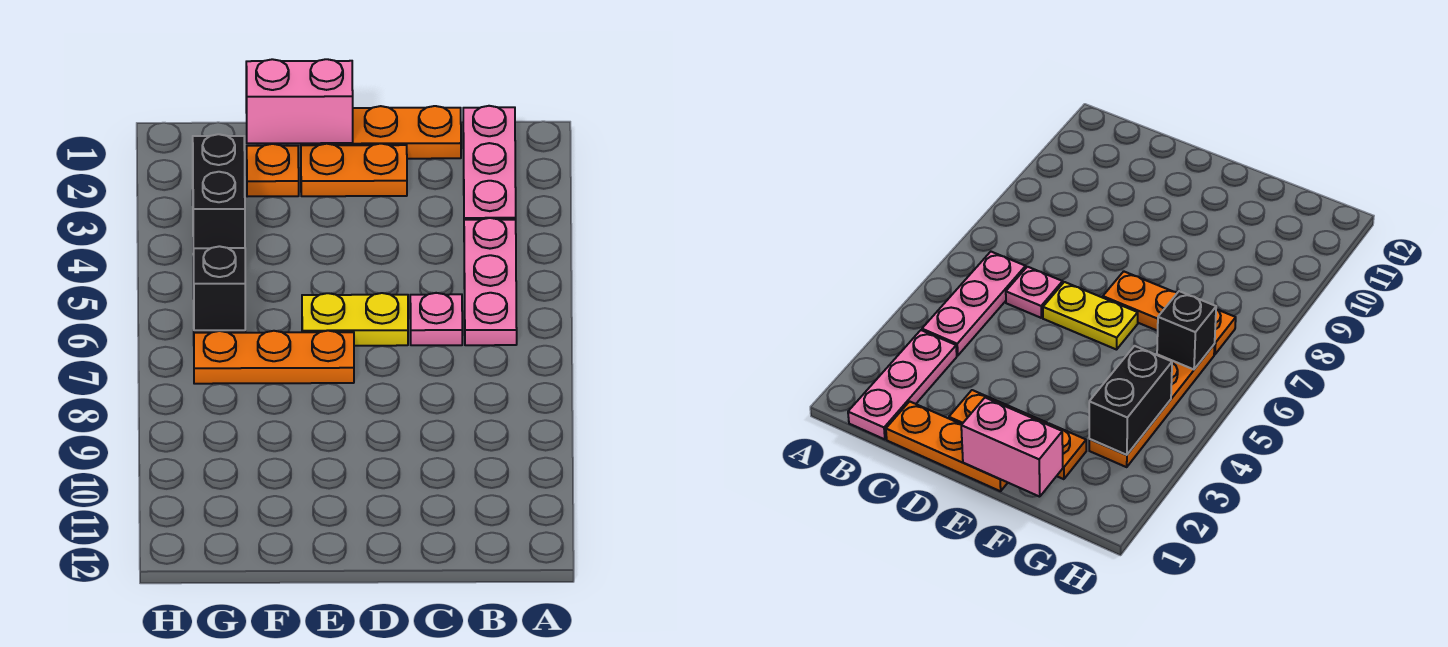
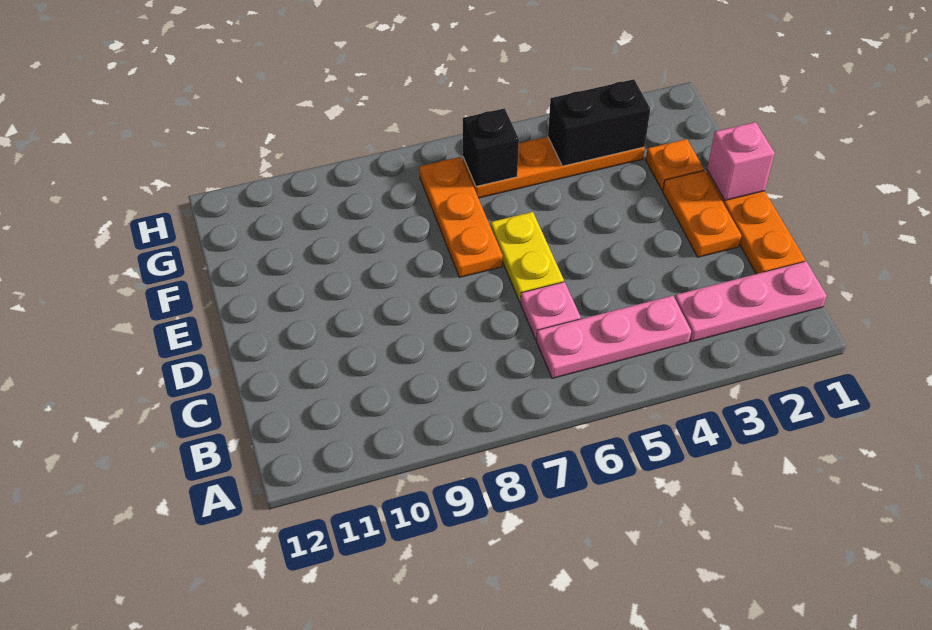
pink 1x2 brick [246,59,353,143] -> pink 1x1 brick [707,122,775,200]

